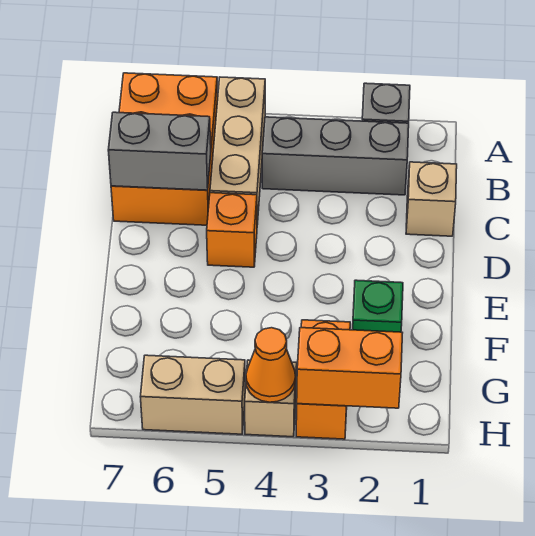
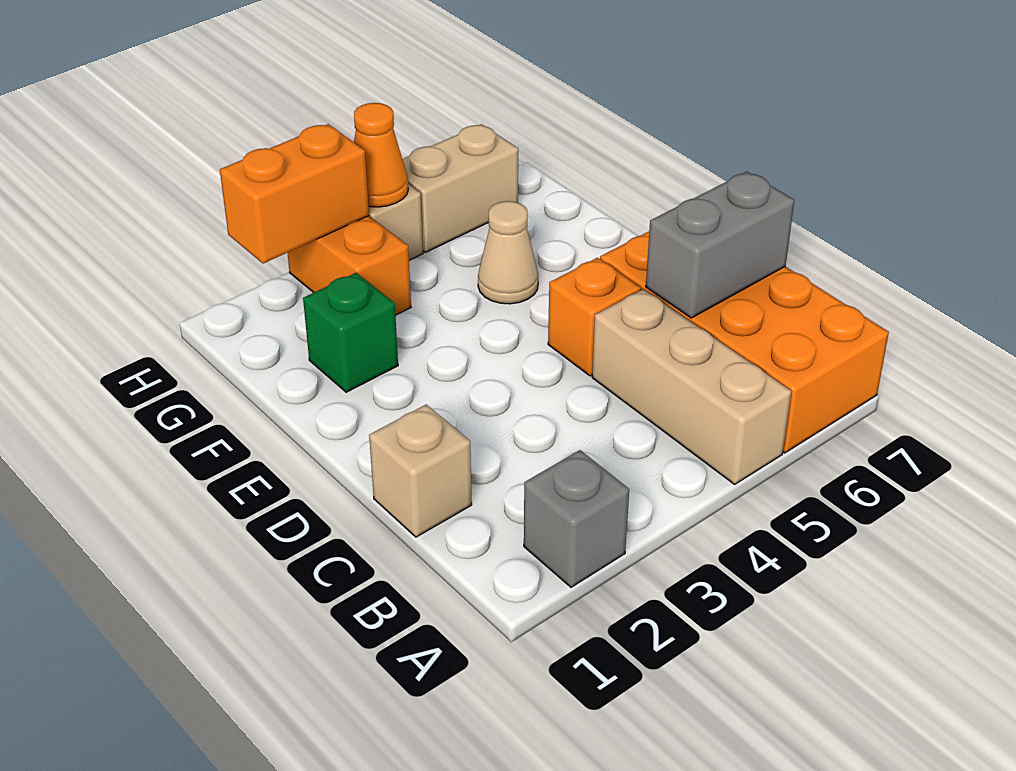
orange 2x3 brick [111,73,218,225] -> orange 2x4 brick [600,232,889,453]
grey 1x3 brick [262,117,409,195] -> none
none -> tan 1x1 cone [478,201,538,304]

